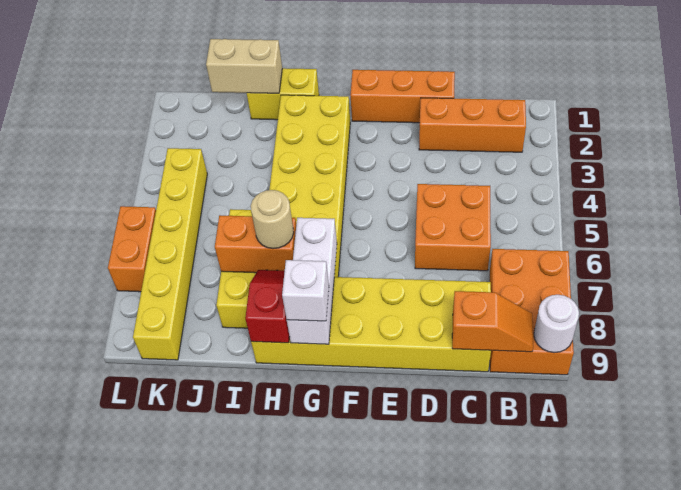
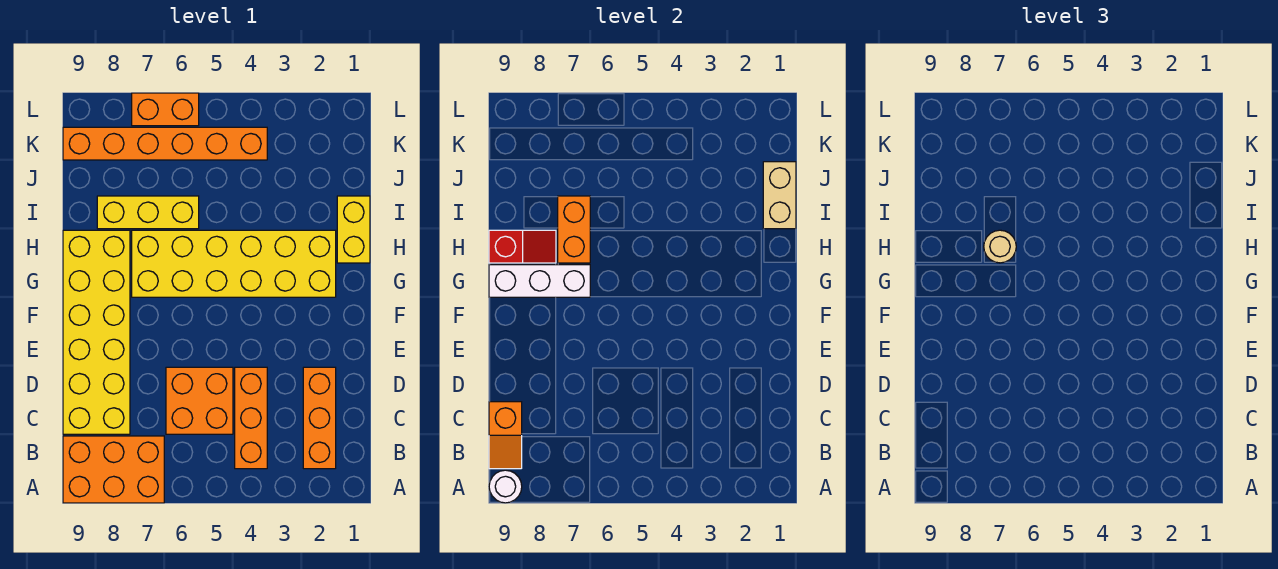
orange 1x3 brick [350,70,455,123] -> orange 1x3 brick moved to [235,367,267,469]
white 1x1 brick [282,260,329,321] -> none
yellow 1x6 brick [133,148,207,360] -> orange 1x6 brick [63,127,267,160]

